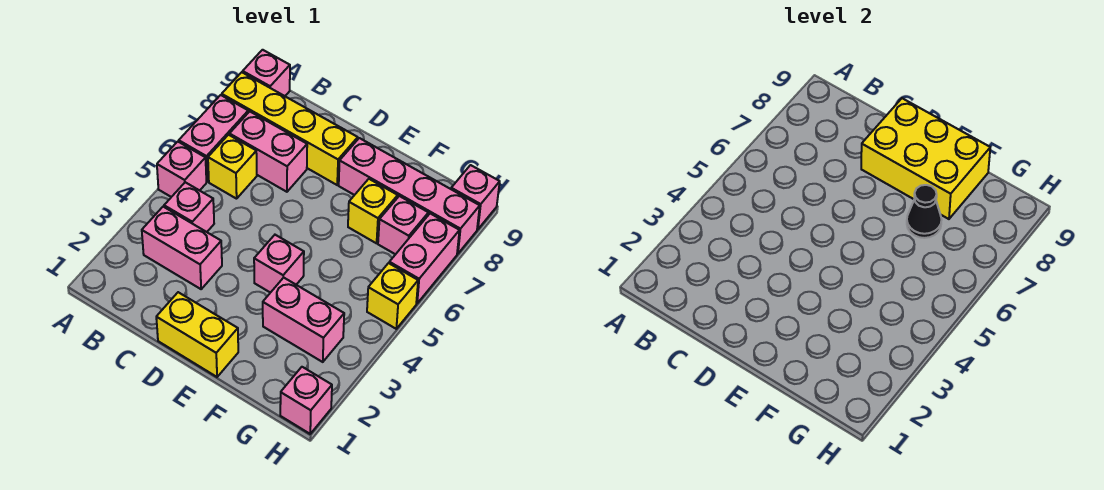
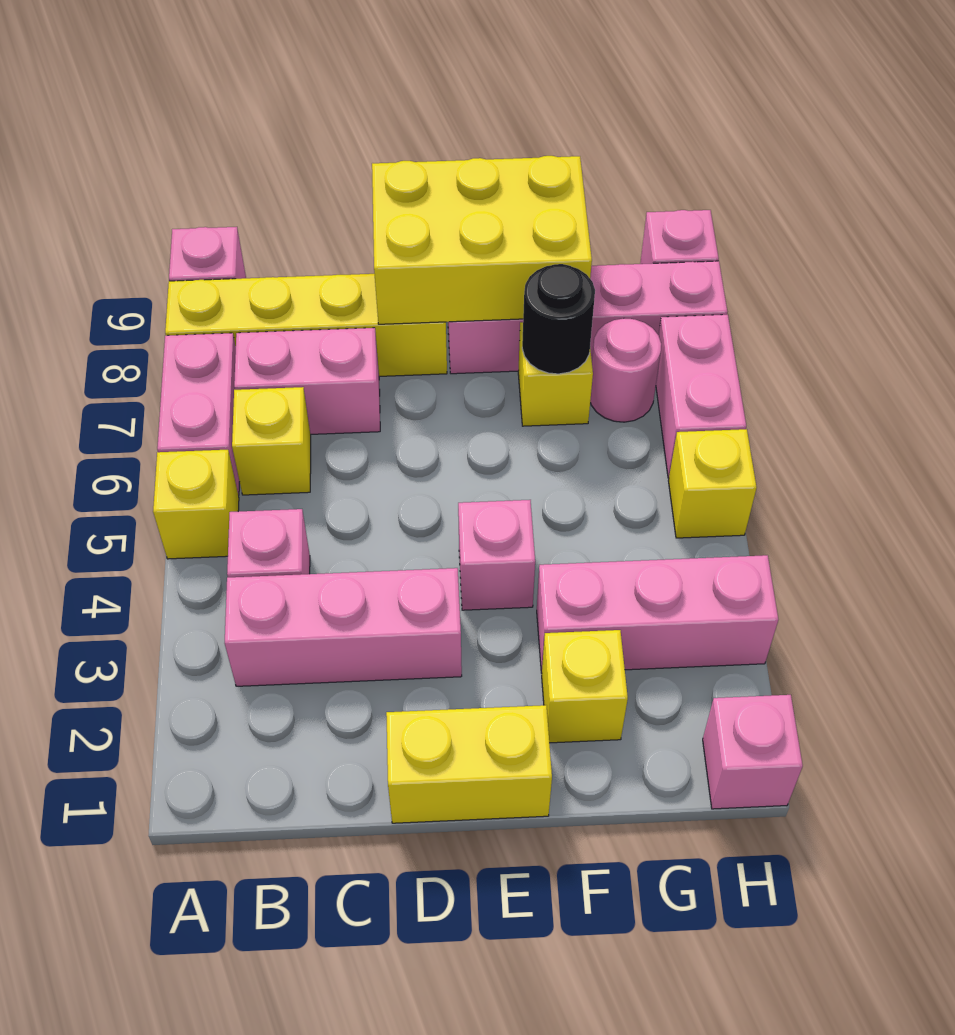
pink 1x1 brick [157,142,206,197] -> yellow 1x1 brick [153,450,239,559]
pink 1x2 brick [142,207,222,289] -> pink 1x3 brick [225,568,462,686]
none -> yellow 1x1 brick [542,630,628,743]
pink 1x2 brick [263,278,344,362] -> pink 1x3 brick [537,555,779,673]
black 1x1 cone [907,185,942,238] -> black 1x1 round brick [522,264,595,374]
pink 1x1 brick [378,196,428,254] -> pink 1x1 round brick [590,318,661,422]

